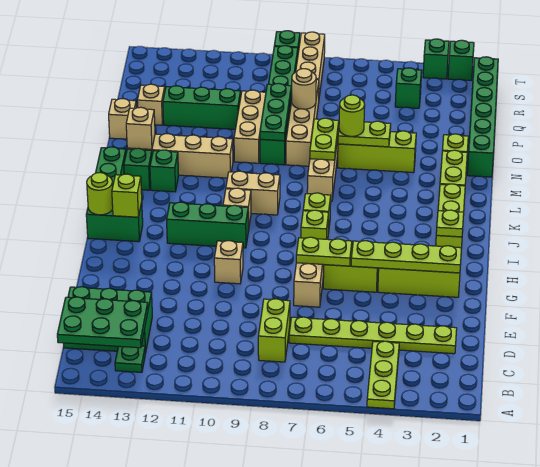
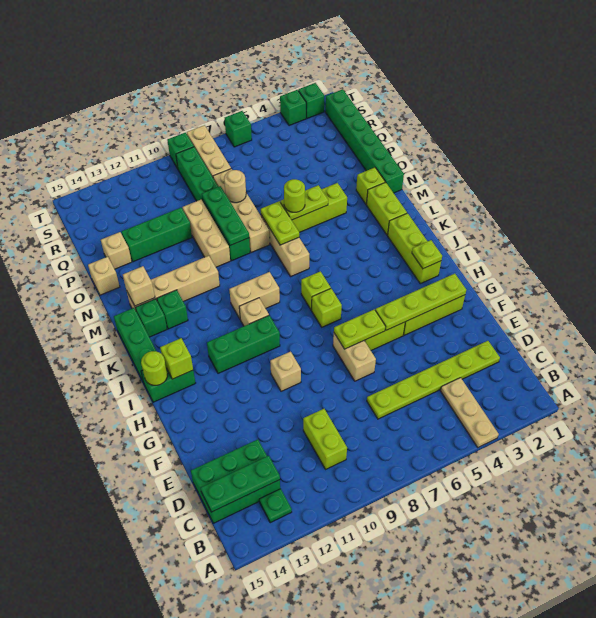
lime 1x3 plate [367,341,399,409] -> tan 1x3 plate [440,378,499,447]
green 2x3 plate [57,297,148,348] -> green 1x3 plate [201,456,280,512]
lime 1x2 brick [258,299,290,362] -> lime 1x2 brick moved to [303,409,347,469]
green 1x1 brick [395,68,422,108] -> green 1x1 brick moved to [225,111,252,147]

